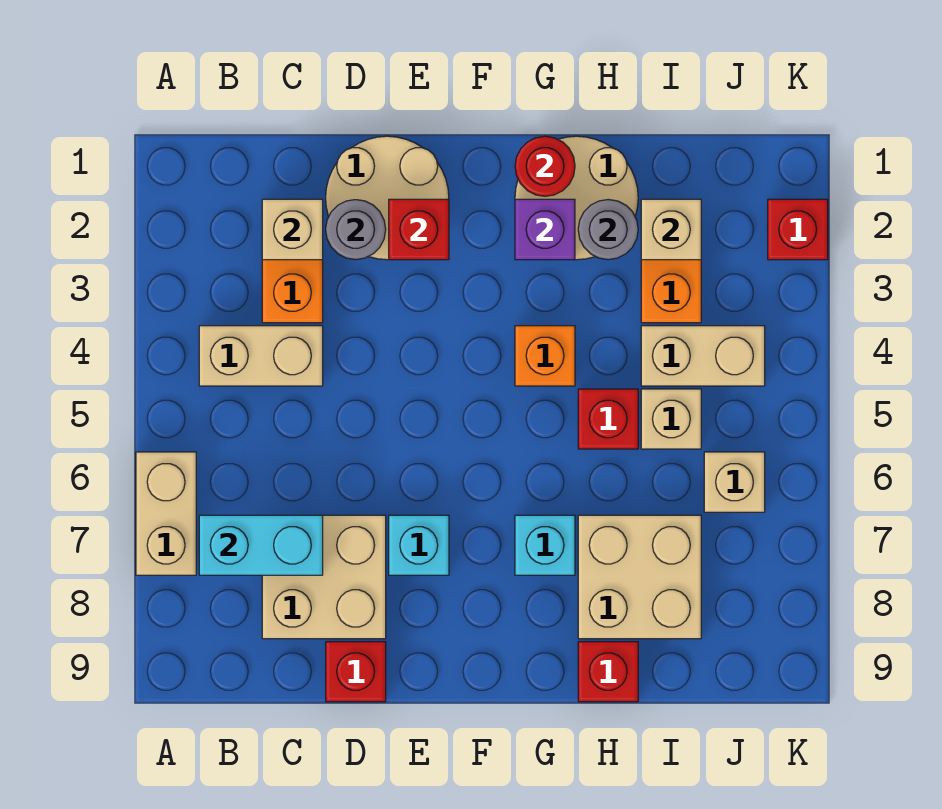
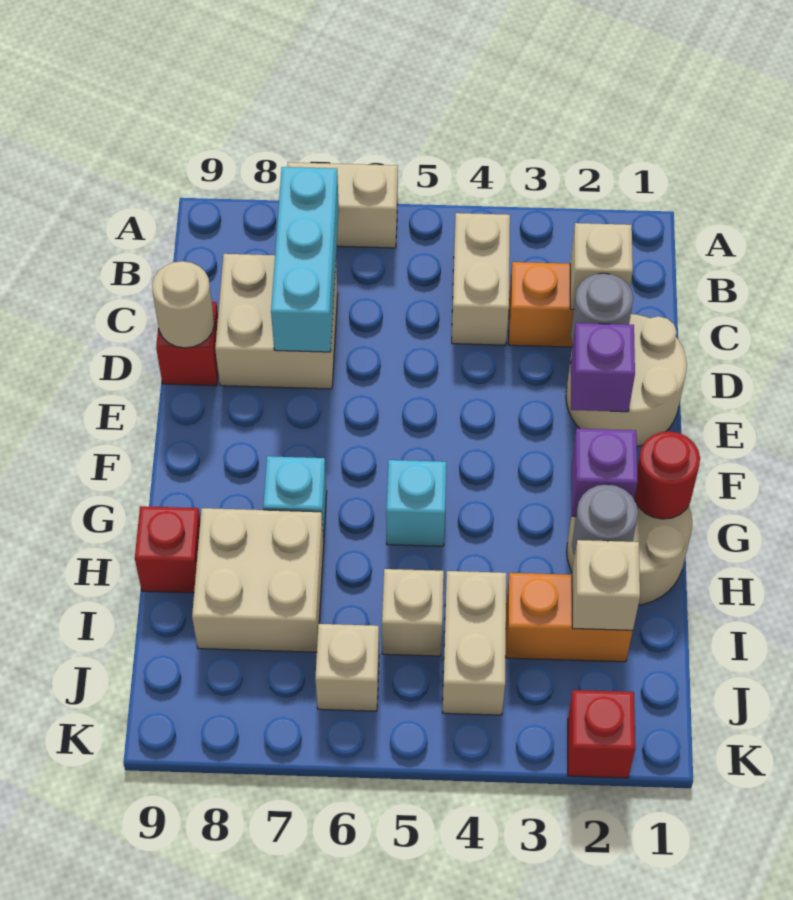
cyan 1x2 brick [199,515,323,575] -> cyan 1x3 brick [271,167,339,352]
none -> tan 1x1 round brick [152,261,214,348]
red 1x1 brick [389,199,449,260] -> purple 1x1 brick [571,323,635,412]
cyan 1x1 brick [389,515,449,575] -> cyan 1x1 brick moved to [386,460,446,546]
orange 1x1 brick [515,326,575,386] -> none
red 1x1 brick [578,389,638,449] -> none

